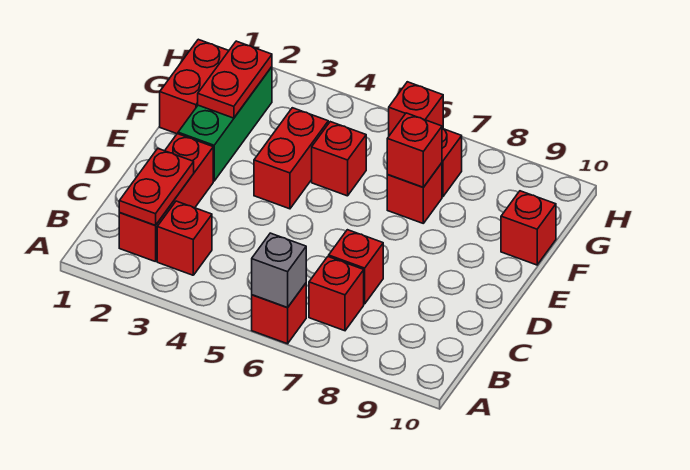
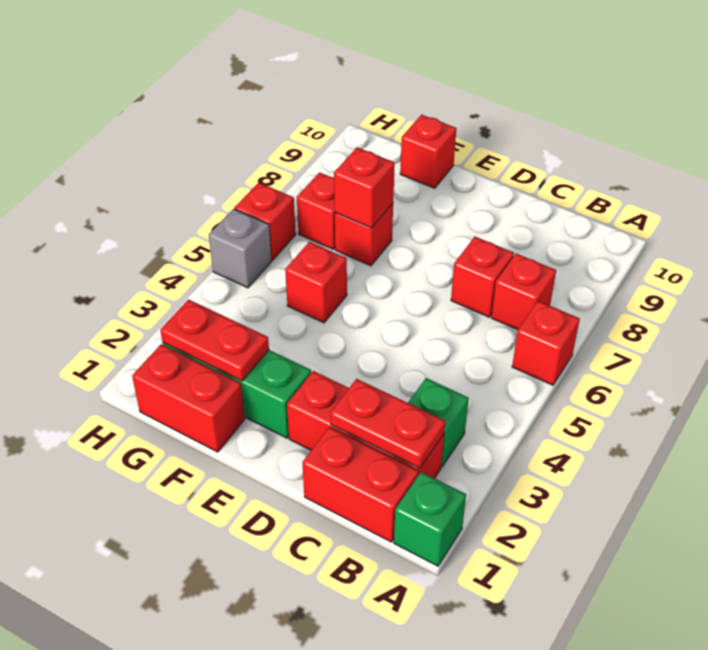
none -> green 1x1 brick [394,472,466,566]
grey 1x1 brick [252,233,306,307] -> grey 1x1 brick moved to [209,209,272,288]
red 1x1 brick [157,201,212,275] -> green 1x1 brick [408,378,469,467]
red 1x2 brick [254,108,328,209] -> red 1x2 brick moved to [302,427,419,542]

